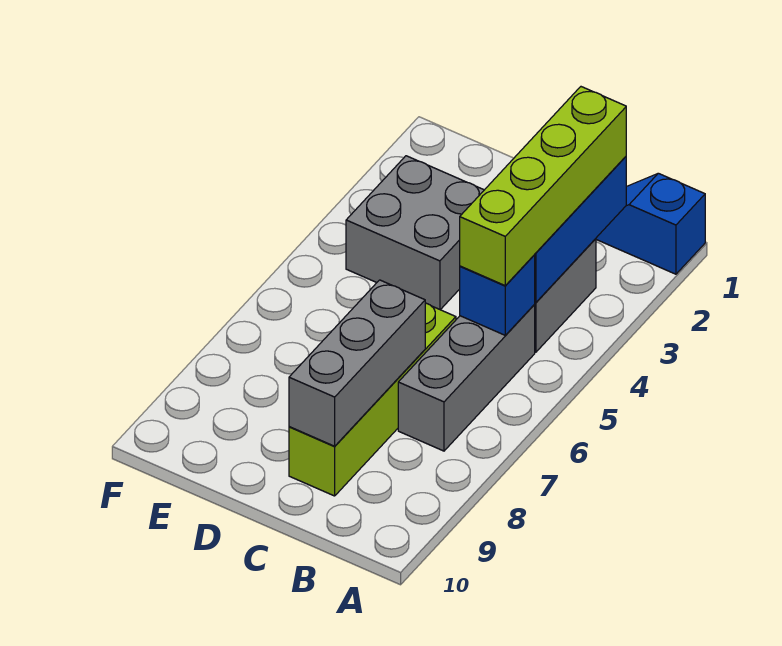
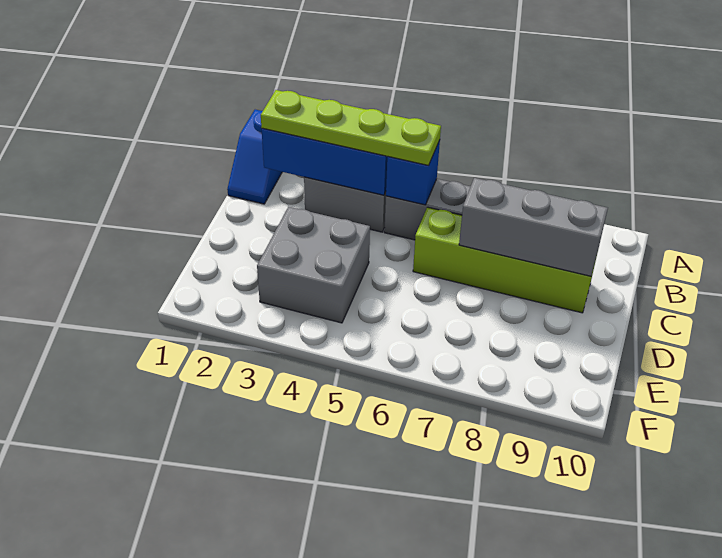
lime 1x4 brick [460,87,626,285] -> lime 1x4 plate [261,90,441,165]

